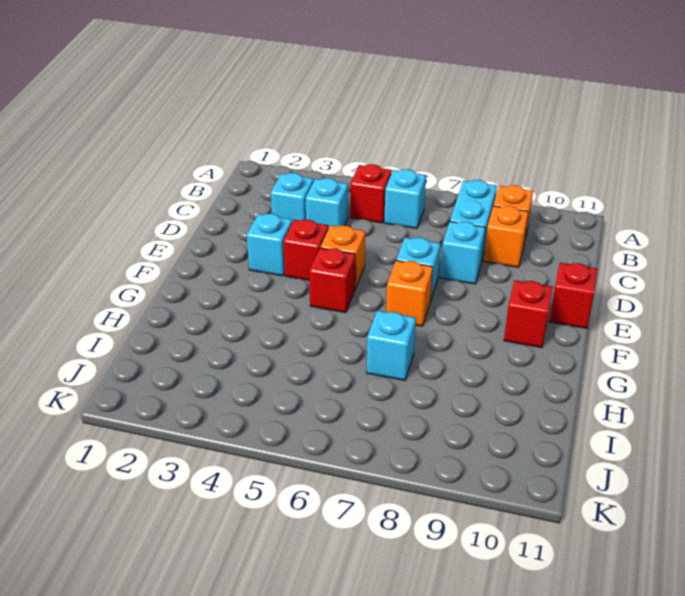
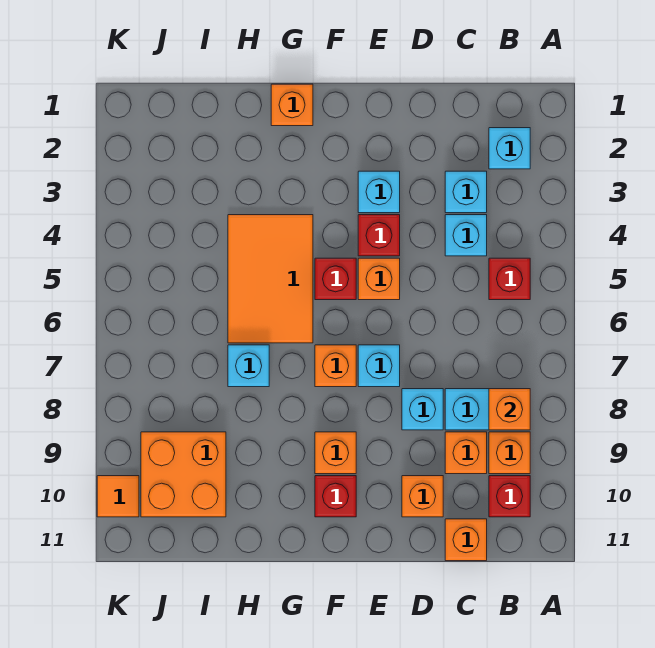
cyan 1x1 brick [384,169,426,228] -> cyan 1x1 brick moved to [489,128,530,169]
none -> orange 1x1 brick [489,389,530,430]
none -> orange 1x1 brick [445,519,487,561]
none -> orange 1x1 brick [402,476,443,517]
red 1x1 brick [549,263,598,328] -> red 1x1 brick moved to [489,476,530,517]
none -> orange 1x1 brick [315,432,356,474]
none -> orange 1x1 brick [271,84,313,126]
none -> orange 2x3 tile [228,215,313,343]
none -> orange 2x2 brick [141,432,226,517]
none -> orange 1x1 tile [97,476,139,517]

